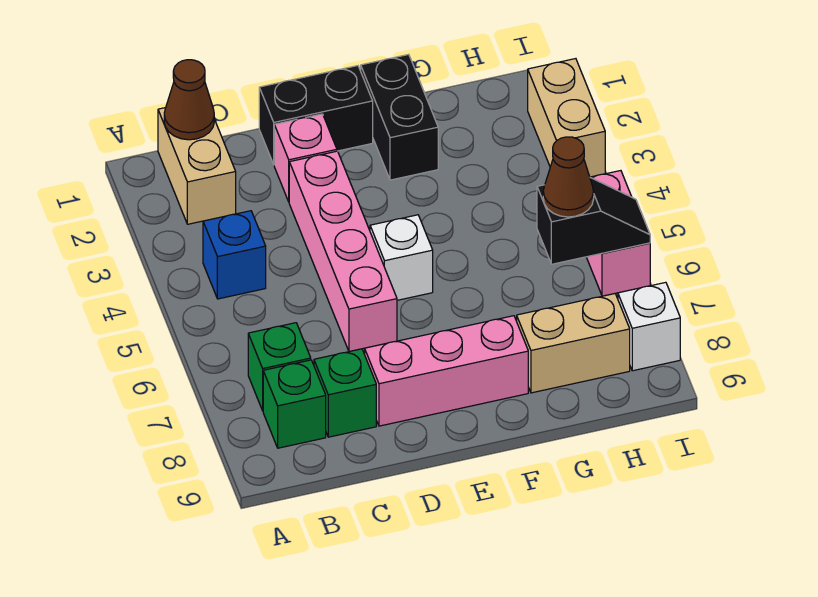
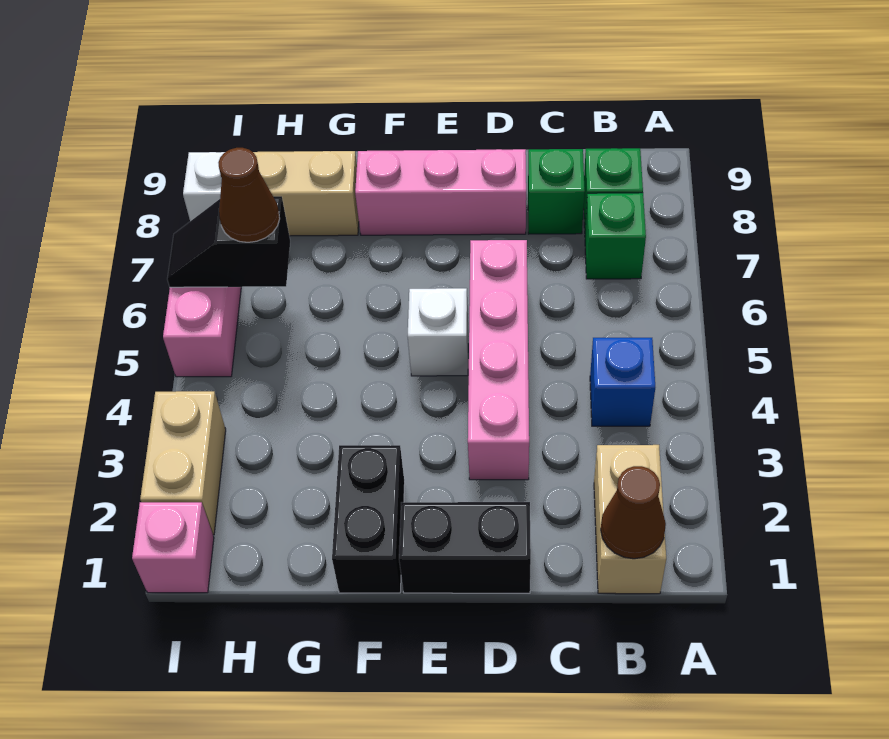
pink 1x1 brick [274,114,337,201] -> pink 1x1 brick moved to [132,502,214,593]

